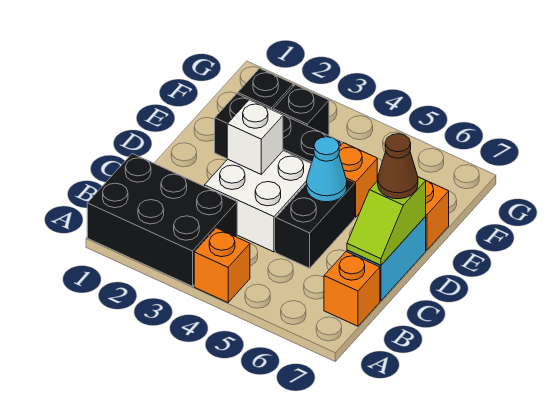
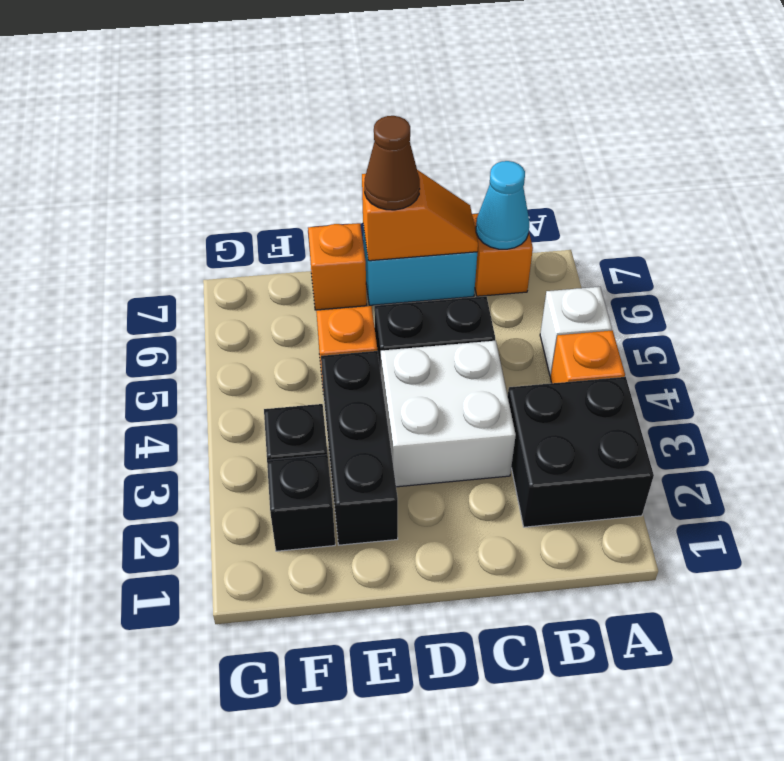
black 2x3 brick [87,154,237,286] -> black 2x2 brick [508,377,654,527]
lime 1x2 slope [347,177,426,265] -> orange 1x2 slope [362,170,478,261]
white 1x1 brick [227,100,283,174] -> white 1x1 brick moved to [540,287,612,376]
cyan 1x1 cone [306,137,347,202] -> cyan 1x1 cone moved to [476,161,529,249]

